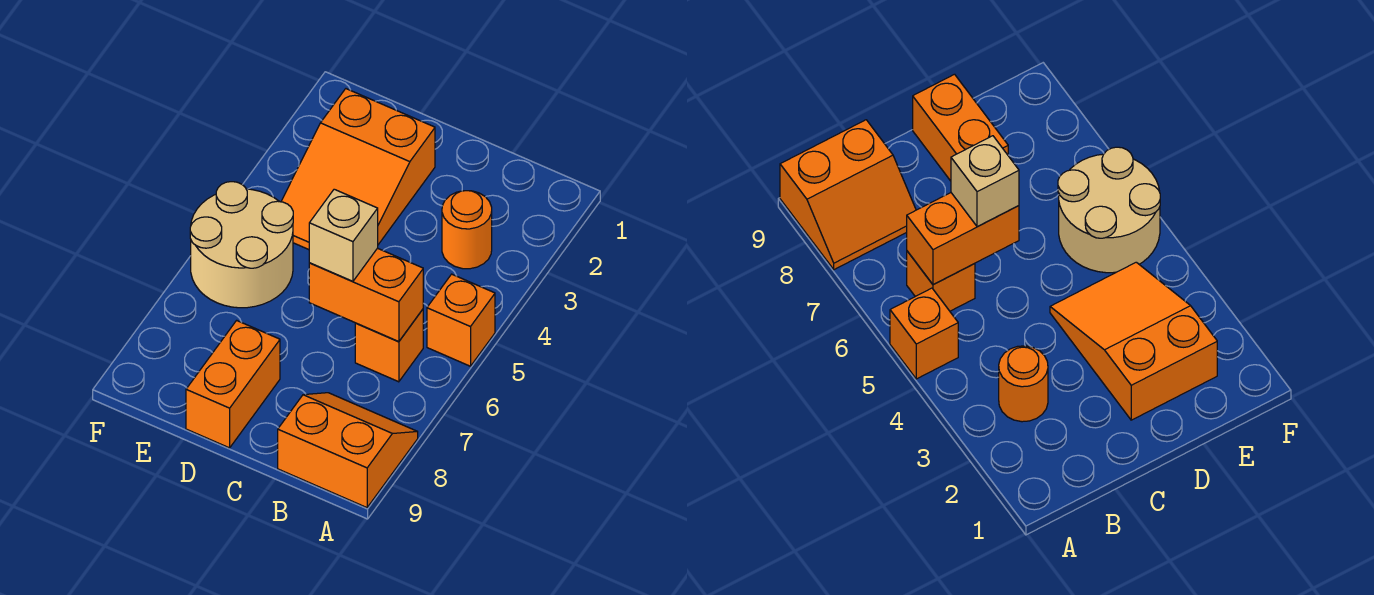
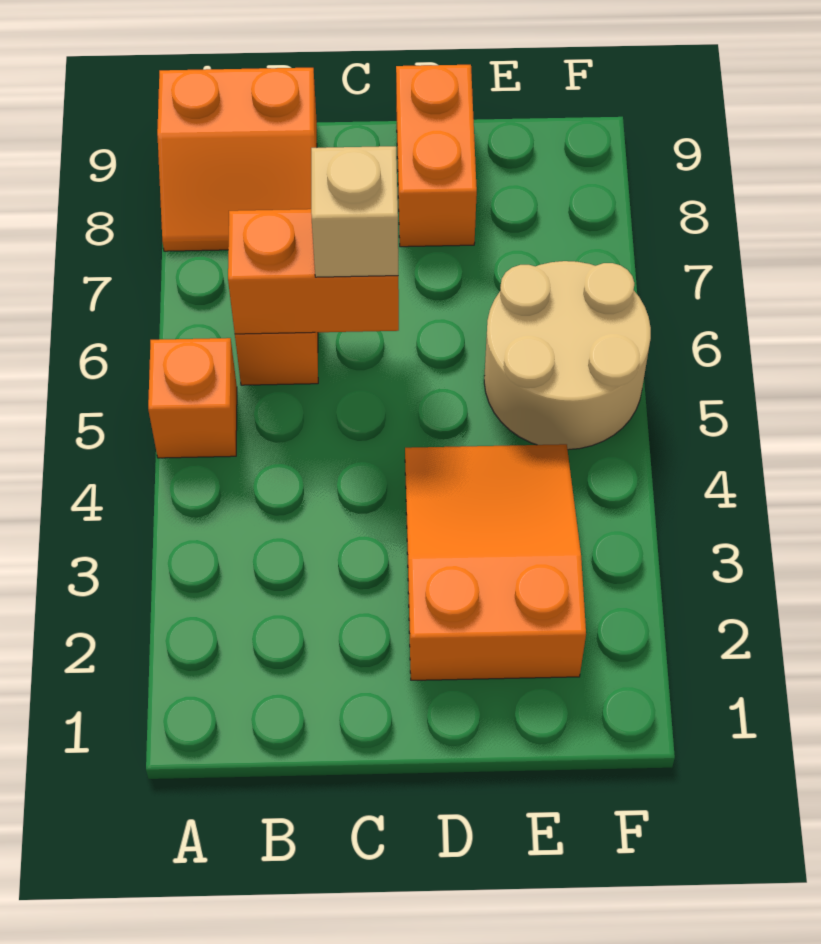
orange 1x1 round brick [442,191,492,269] -> none

